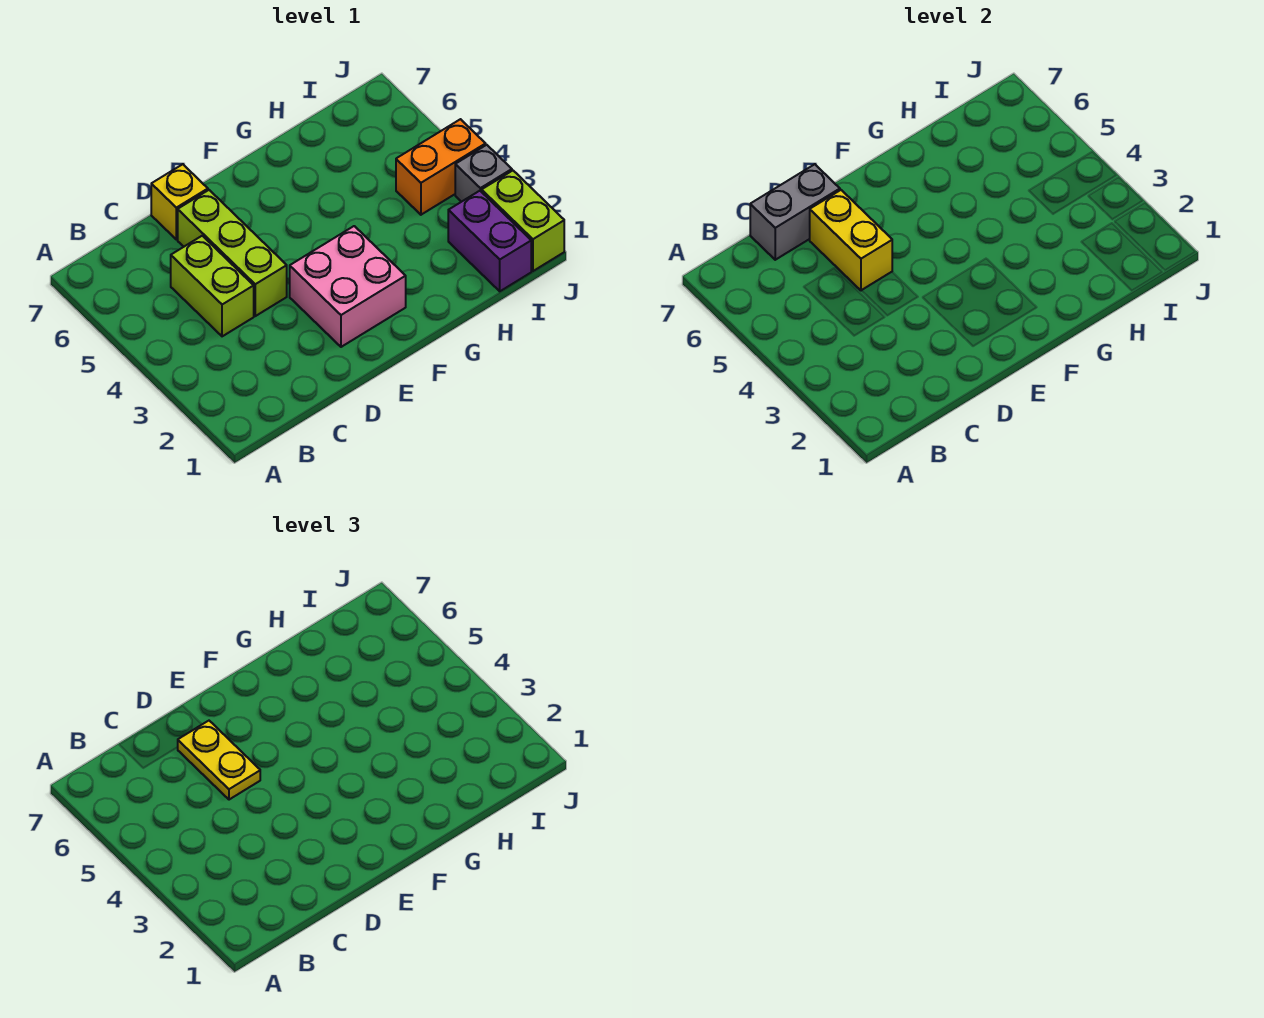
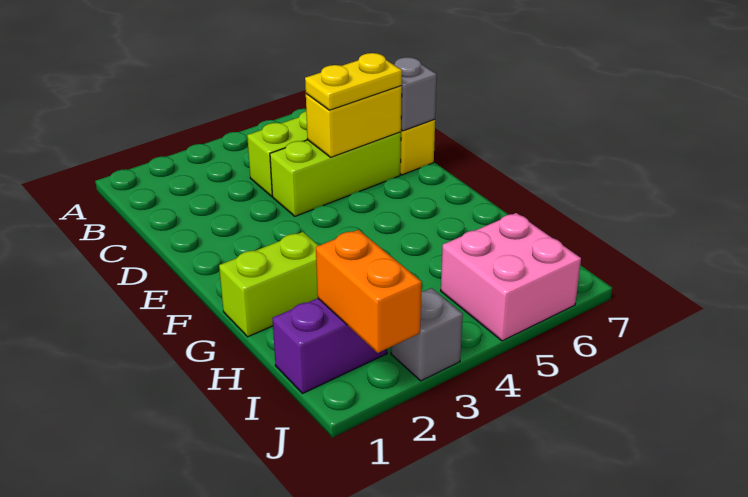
grey 1x2 brick [750,164,840,260] -> grey 1x1 brick [393,57,437,131]
pink 2x2 brick [290,226,406,347] -> pink 2x2 brick moved to [441,213,581,341]
orange 1x2 brick [396,119,486,215] -> orange 1x2 brick moved to [316,230,422,353]
lime 1x2 brick [482,171,564,271] -> lime 1x2 brick moved to [219,232,319,337]

